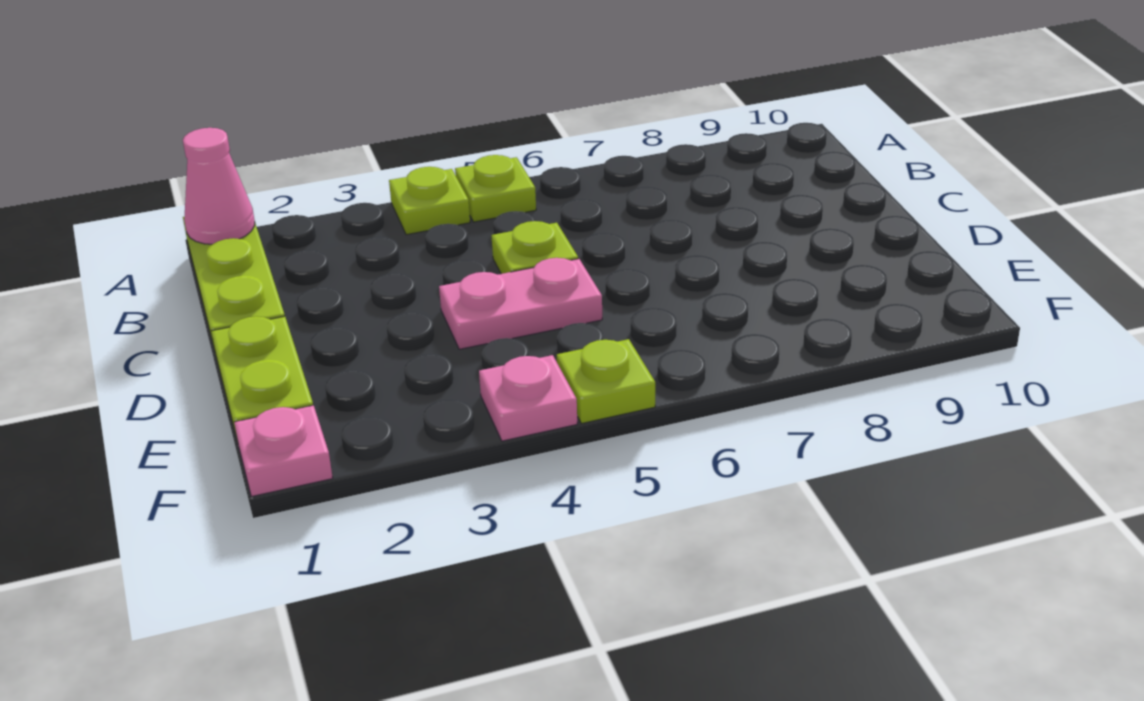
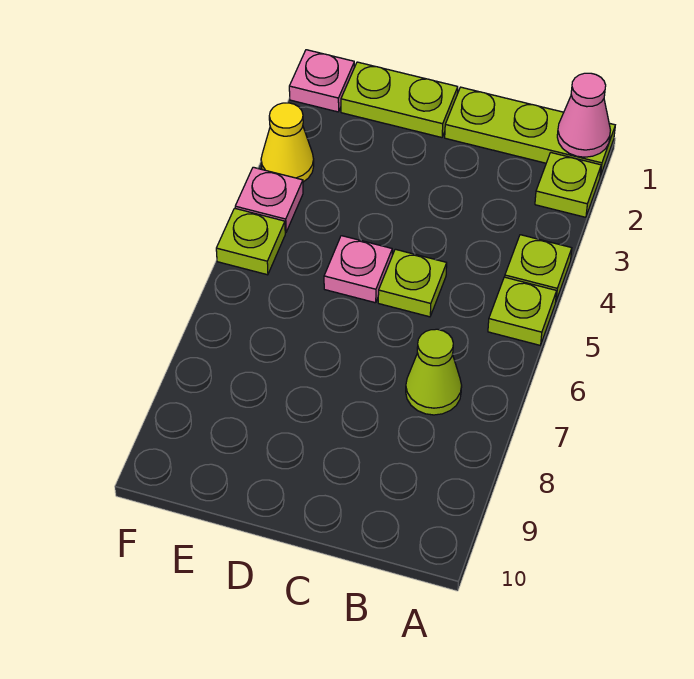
none -> lime 1x1 plate [535,153,601,217]
none -> lime 1x1 cone [406,329,462,415]
pink 1x2 plate [439,258,602,349] -> pink 1x1 plate [324,236,392,303]
none -> yellow 1x1 cone [261,103,314,182]

